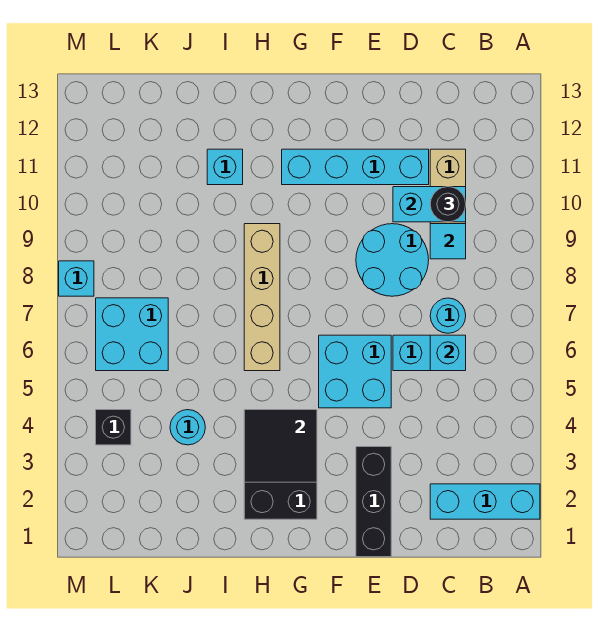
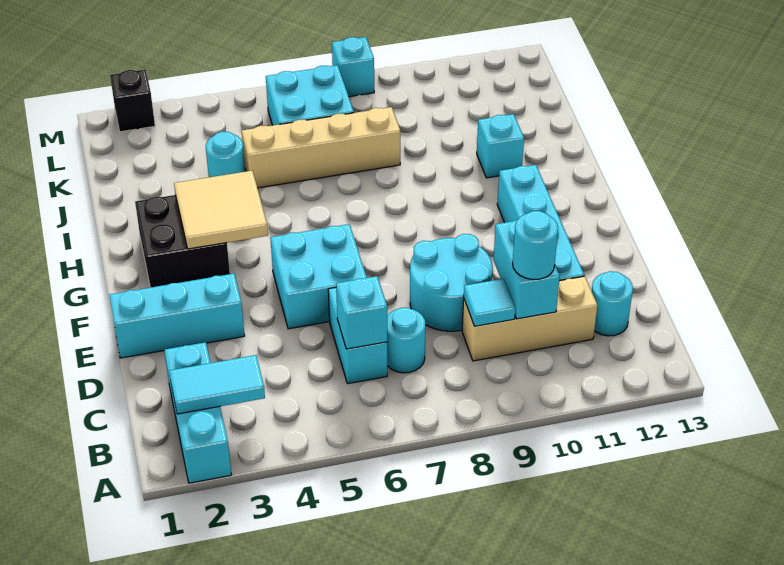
none -> cyan 1x2 tile [169,355,265,414]
black 1x1 round brick [430,187,466,222] -> cyan 1x1 round brick [513,211,558,280]
none -> cyan 1x1 round brick [592,271,633,336]
black 1x3 brick [356,447,391,557] -> cyan 1x3 brick [109,274,245,358]
black 2x2 tile [244,410,317,482] -> tan 2x2 tile [174,171,268,249]
tan 1x4 brick [244,224,280,371] -> tan 1x4 brick moved to [242,107,400,188]
black 1x1 brick [96,410,131,445] -> black 1x1 brick moved to [110,70,155,132]

